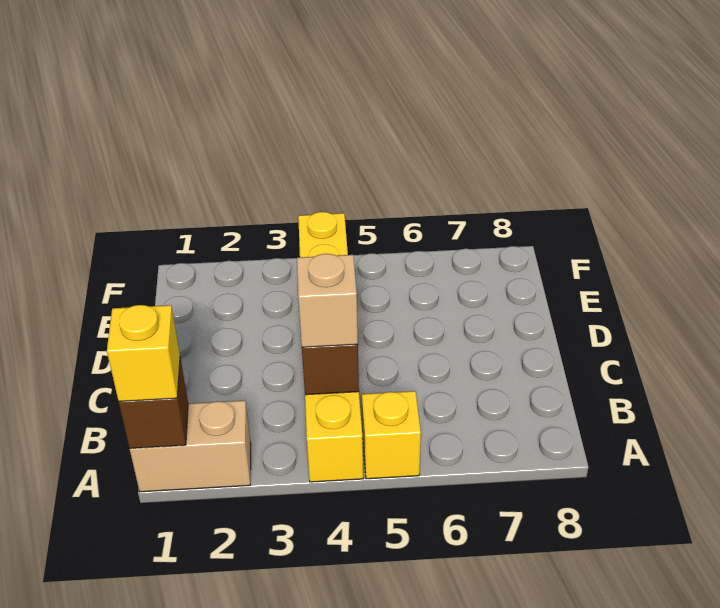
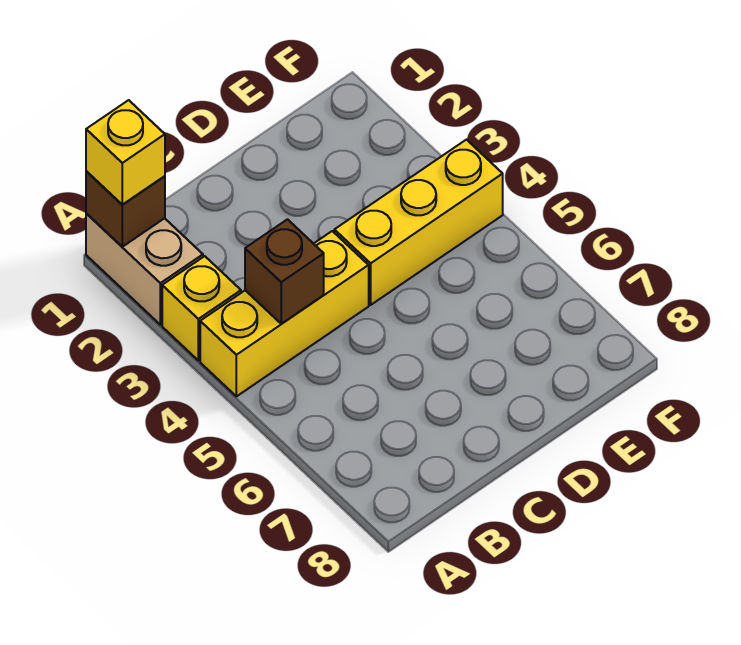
yellow 1x1 brick [362,391,421,479] -> yellow 1x1 brick moved to [162,256,241,361]
tan 1x1 brick [297,254,358,347] -> none

